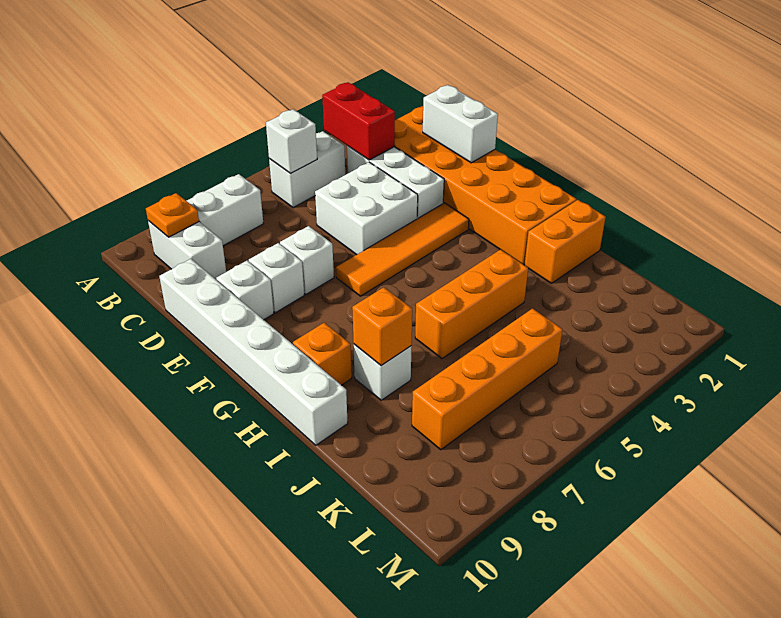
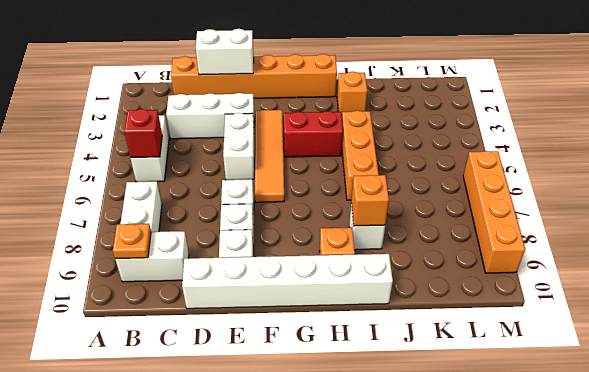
red 1x2 brick [322,82,395,160] -> red 1x2 brick moved to [284,111,343,157]
white 1x1 brick [266,109,317,174] -> red 1x1 brick [124,109,162,157]
orange 2x6 brick [395,106,576,265] -> orange 1x6 brick [171,54,337,98]
white 2x2 brick [315,162,418,255] -> white 1x2 brick [223,113,254,180]
orange 1x2 brick [525,200,606,284] -> orange 1x1 brick [337,72,367,115]
orange 1x4 brick [412,309,563,450] -> orange 1x4 brick moved to [463,151,525,273]

